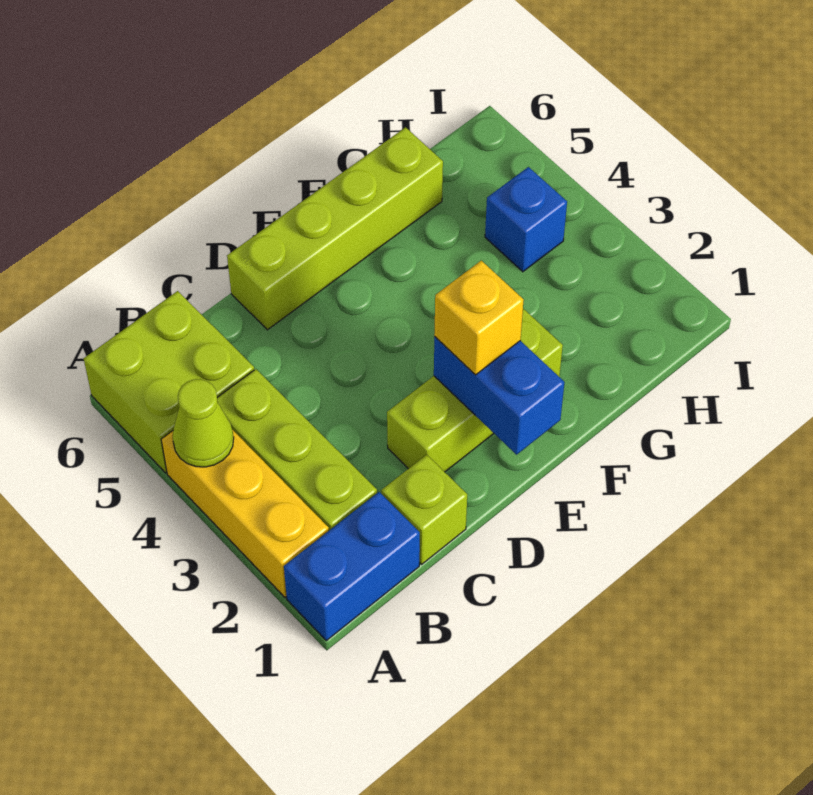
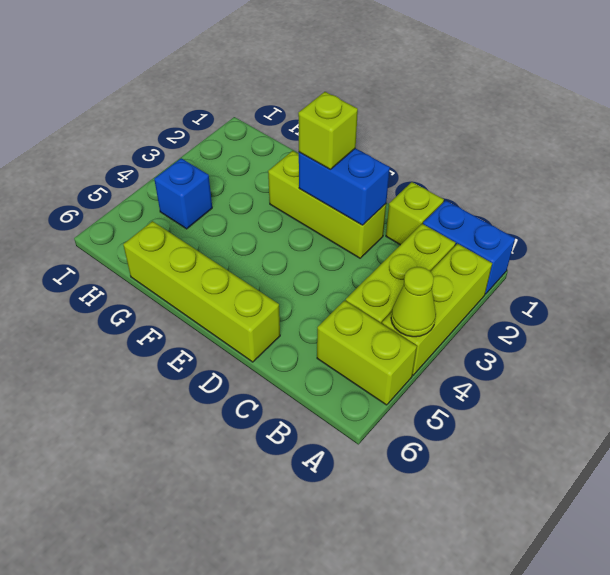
yellow 1x3 brick [161,430,329,597] -> lime 1x3 brick [382,244,492,375]
lime 2x2 brick [84,291,254,473] -> lime 1x2 brick [317,300,417,405]
blue 1x2 brick [434,337,564,455] -> blue 1x2 brick turned to [299,148,390,225]
yellow 1x1 brick [434,261,524,375] -> lime 1x1 brick [298,92,358,170]

